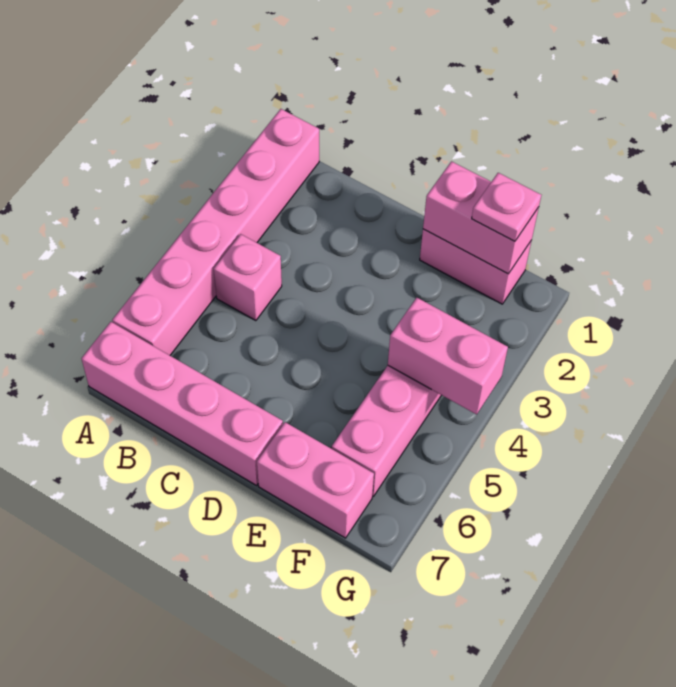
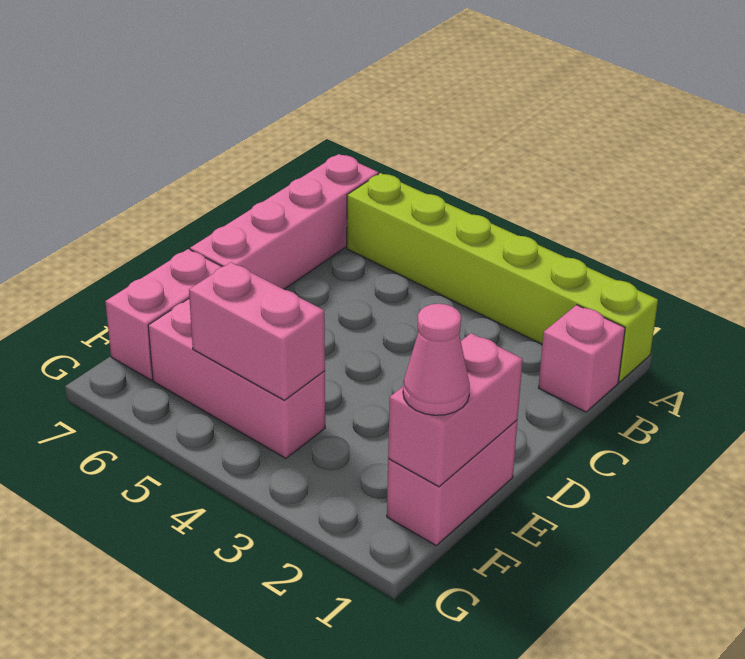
pink 1x6 brick [112,109,319,355] -> lime 1x6 brick [347,173,658,382]
pink 1x1 brick [214,234,282,321] -> pink 1x1 brick moved to [538,305,625,412]
pink 1x1 plate [472,173,541,241] -> pink 1x1 cone [403,304,470,415]
pink 1x2 brick [388,298,508,415] -> pink 1x2 brick turned to [189,262,325,400]

